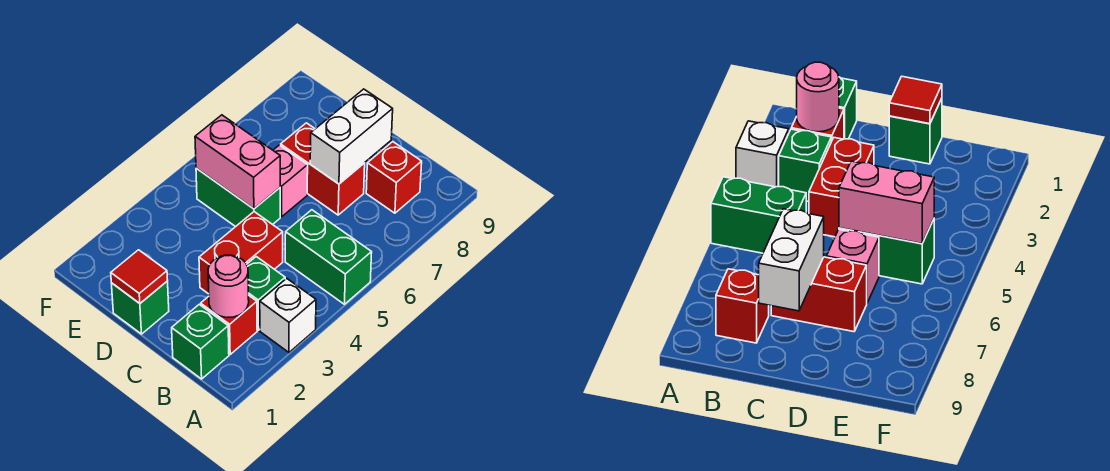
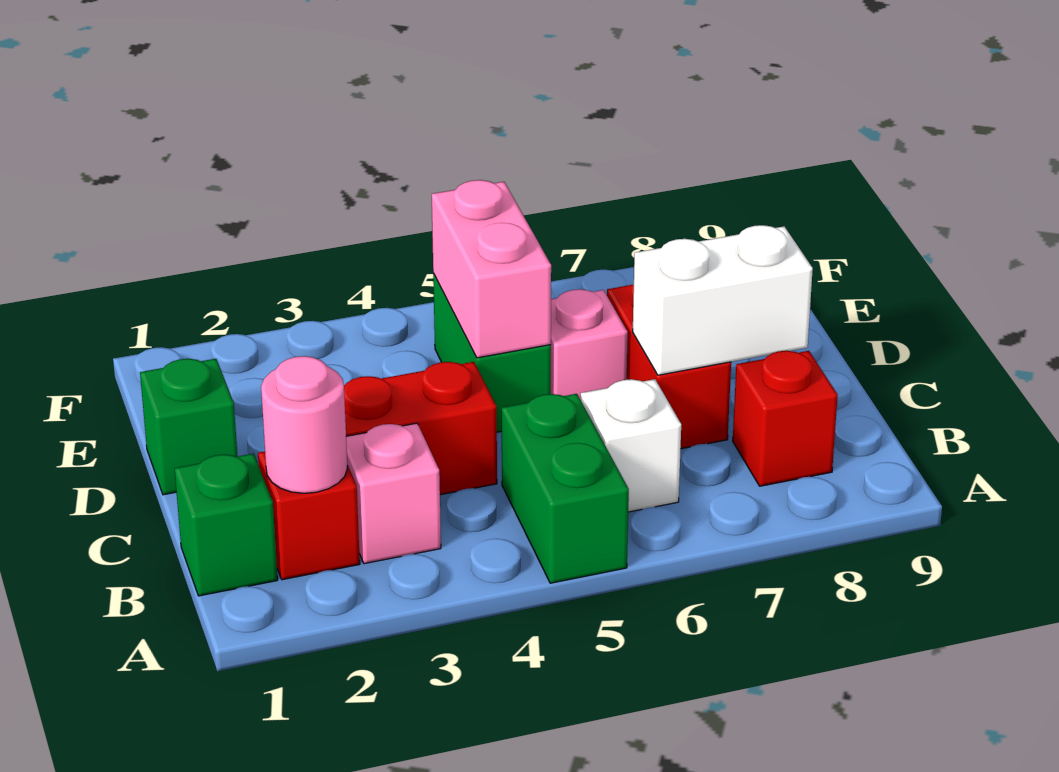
white 1x1 brick [260,278,316,352] -> white 1x1 brick moved to [581,379,681,512]
green 1x1 brick [247,257,285,330] -> pink 1x1 brick [346,423,441,564]
red 1x1 tile [111,250,168,303] -> none

